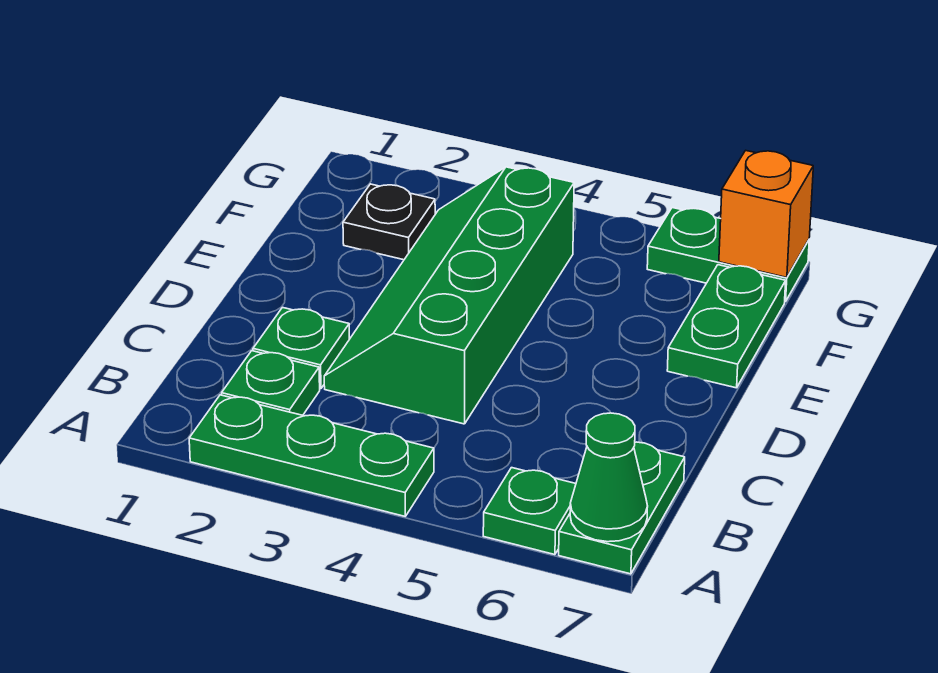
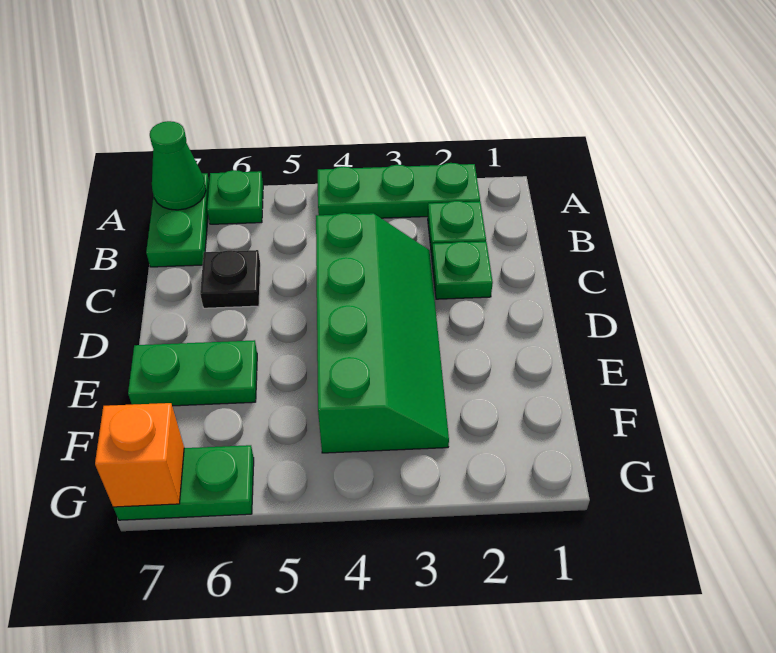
green 1x2 plate [667,265,786,388] -> green 1x2 plate turned to [128,340,257,406]
black 1x1 plate [343,184,435,260] -> black 1x1 plate moved to [200,250,261,308]

